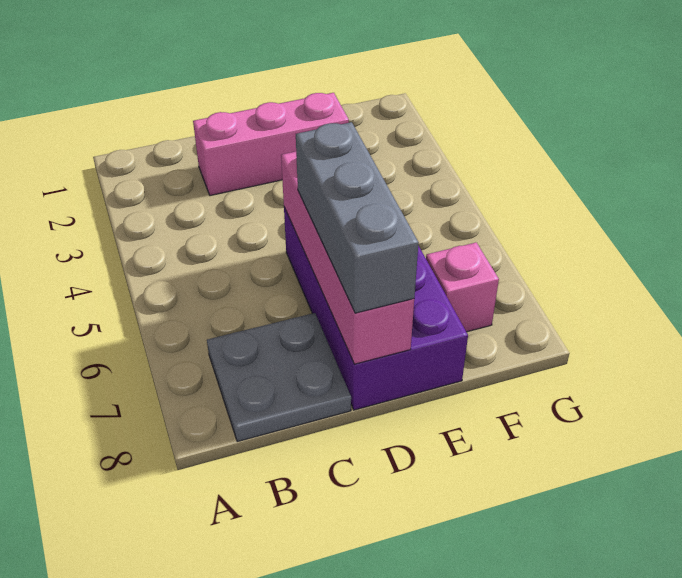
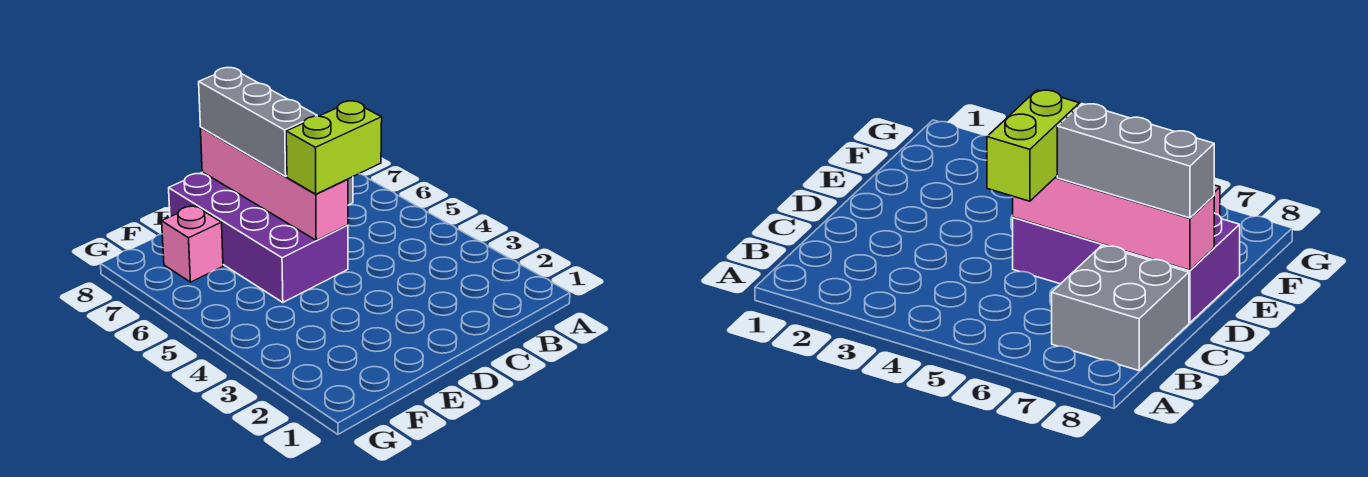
grey 2x2 plate [207,313,351,442] -> grey 2x2 brick [1052,246,1189,371]
pink 1x3 brick [193,93,349,196] -> none
none -> lime 1x2 brick [286,101,382,194]

